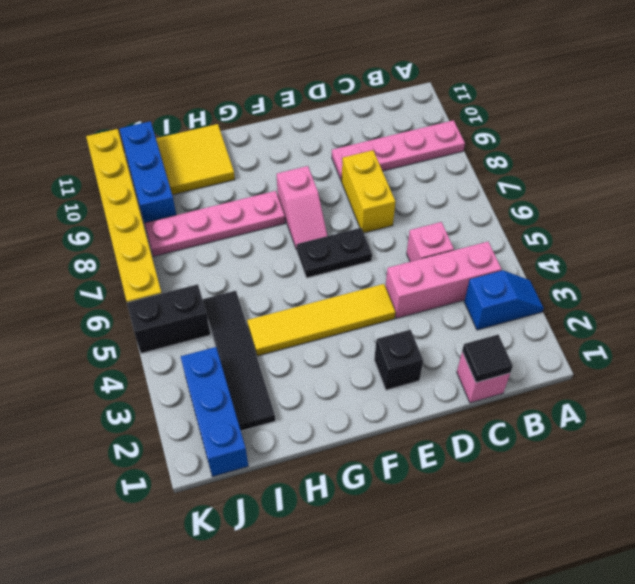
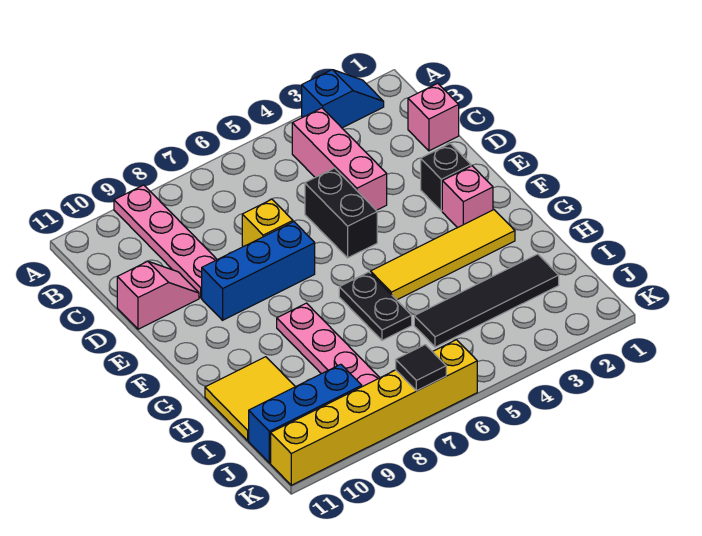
blue 1x2 slope [464,270,544,330] -> blue 1x2 slope turned to [302,70,384,128]
black 1x1 tile [462,335,513,383] -> black 1x1 tile moved to [396,345,446,391]
pink 1x1 brick [407,222,454,262] -> pink 1x1 brick moved to [442,166,493,228]
yellow 1x2 brick [342,150,395,233] -> yellow 1x1 brick [242,199,293,247]
yellow 1x4 tile [247,284,395,356] -> yellow 1x4 tile turned to [371,210,515,300]
black 1x2 plate [297,228,372,278] -> black 1x2 plate moved to [339,272,412,340]
pink 1x2 slope [277,166,327,250] -> pink 1x2 slope moved to [117,261,199,329]
blue 1x3 brick [181,347,248,477] -> blue 1x3 brick moved to [202,222,315,320]
black 1x2 brick [127,284,210,354] -> black 1x2 brick moved to [305,168,377,258]

